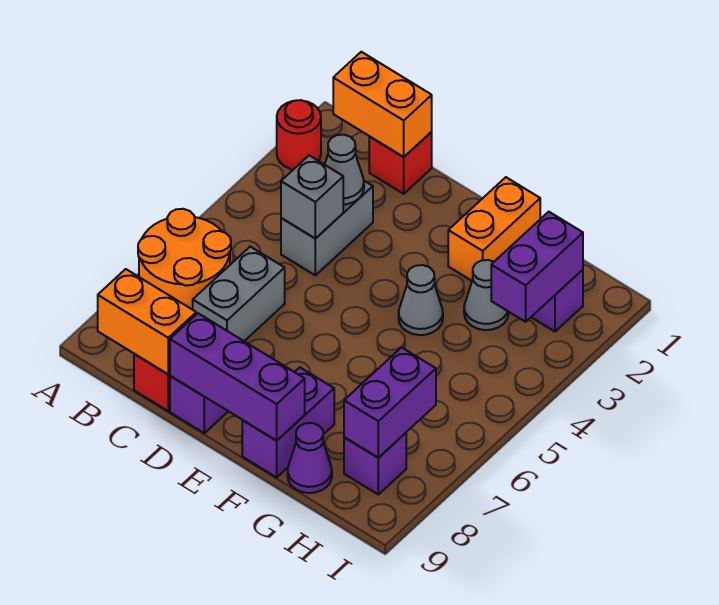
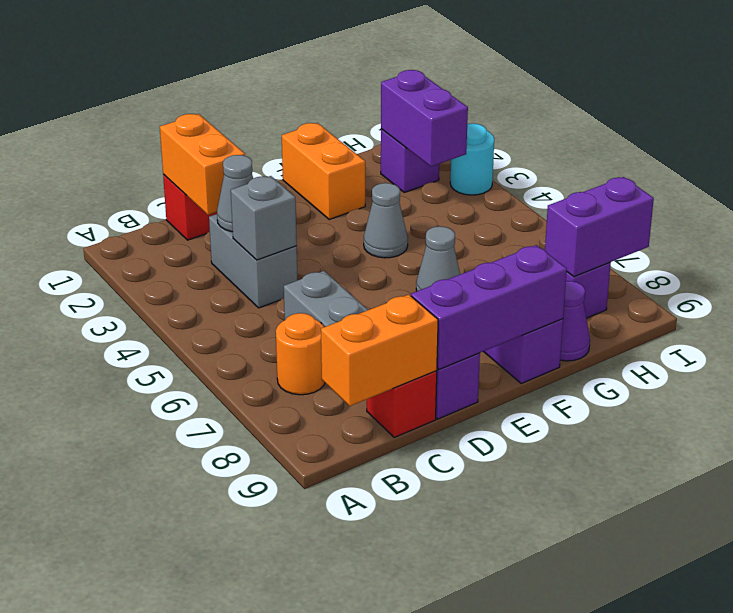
red 1x1 round brick [277,100,321,170] -> none
orange 2x2 round brick [138,209,231,310] -> orange 1x1 round brick [276,313,325,395]
orange 1x2 brick [333,52,432,157] -> orange 1x2 brick turned to [160,114,245,215]
grey 1x1 cone [464,260,508,330] -> grey 1x1 cone moved to [416,226,460,291]
purple 1x2 brick [344,347,436,458] -> purple 1x2 brick turned to [545,177,654,277]
none -> cyan 1x1 round brick [450,124,494,195]

